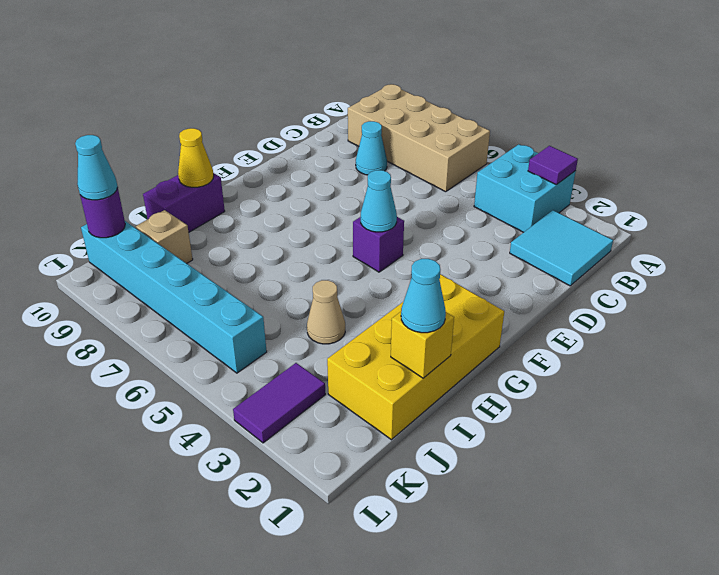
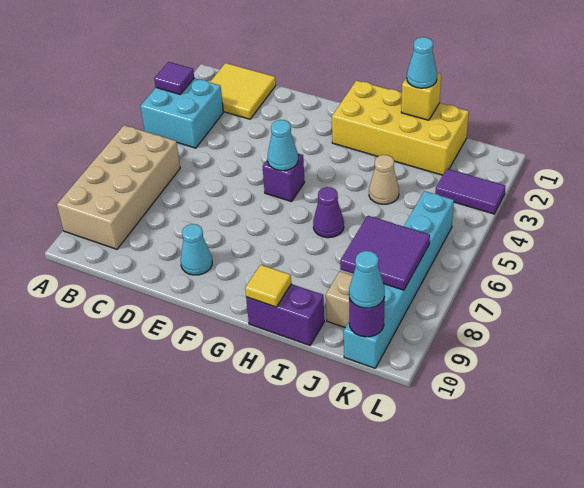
cyan 2x2 tile [510,210,613,286] -> yellow 2x2 tile [210,63,276,119]
cyan 1x1 cone [356,121,387,175] -> cyan 1x1 cone moved to [181,224,212,275]
none -> purple 1x1 cone [313,187,344,238]
yellow 1x1 cone [178,128,214,187] -> yellow 1x1 tile [245,265,291,307]
none -> purple 2x2 tile [340,216,430,290]

